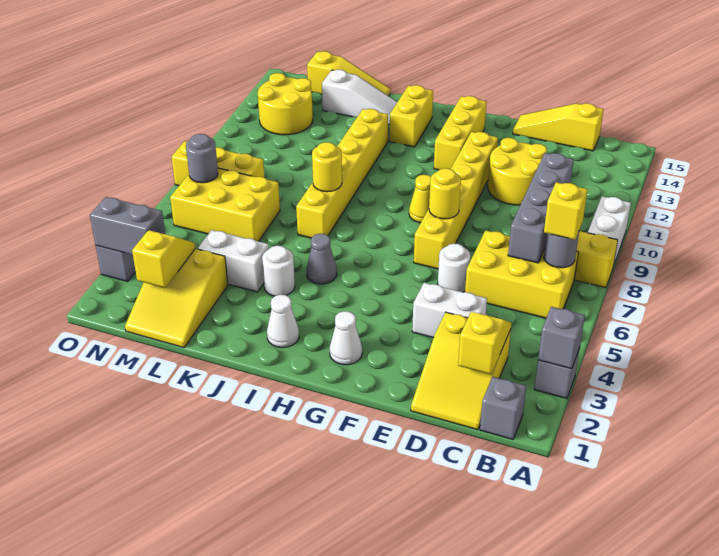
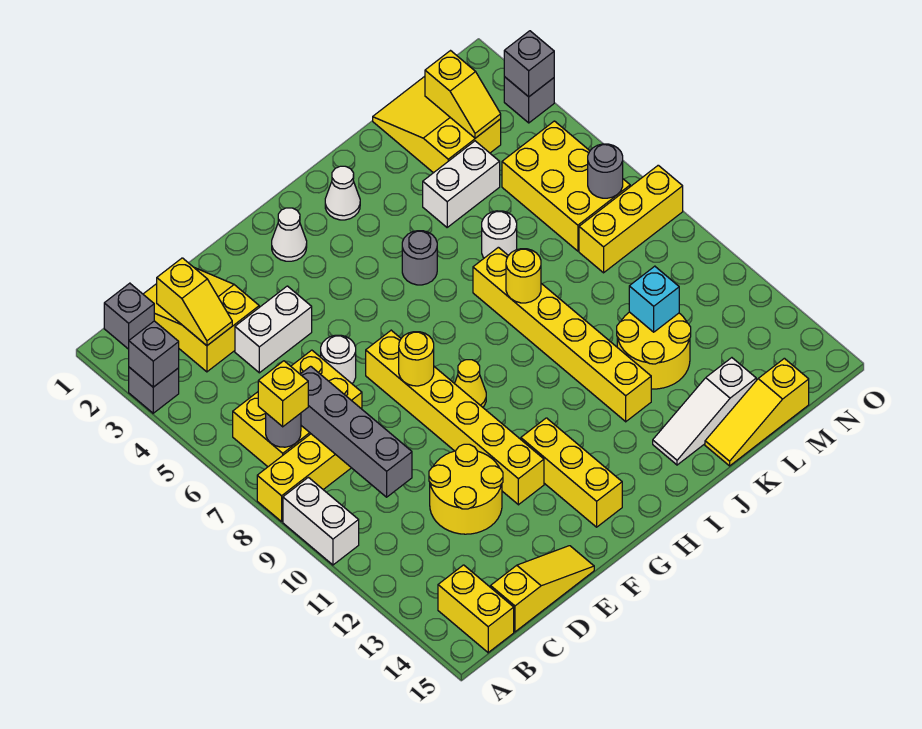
grey 1x1 cone [306,234,337,284] -> grey 1x1 round brick [402,231,437,285]
yellow 1x2 brick [390,85,433,147] -> yellow 1x2 brick moved to [438,565,514,653]
white 1x1 round brick [262,246,295,296] -> white 1x1 round brick moved to [482,211,517,258]
yellow 2x3 brick [170,168,280,241] -> yellow 2x3 brick turned to [502,121,630,251]
none -> cyan 1x1 brick [629,266,679,332]
yellow 2x2 round brick [258,73,313,135] -> yellow 2x2 round brick moved to [617,312,691,389]
grey 1x2 brick [90,197,165,255] -> grey 1x1 brick [504,31,554,97]

